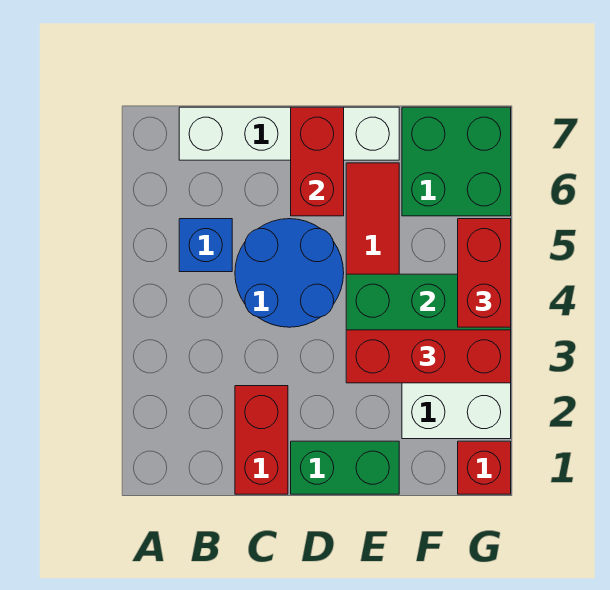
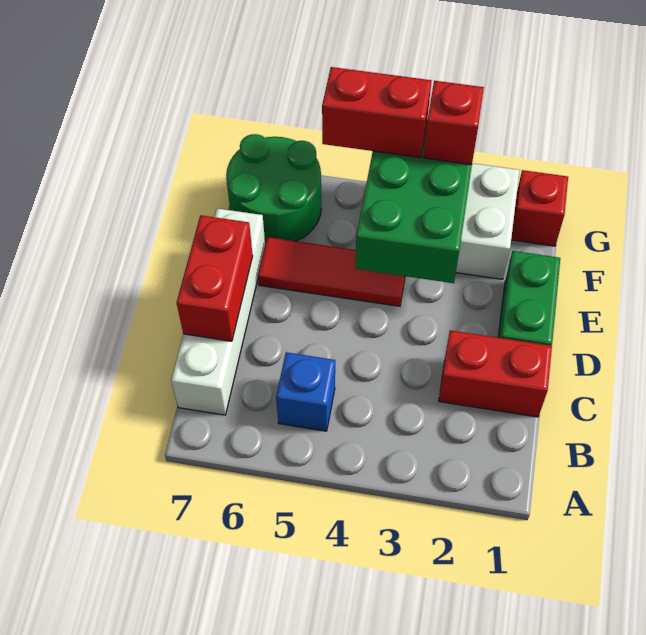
blue 2x2 round brick [235,219,344,327] -> none
red 1x2 brick [291,107,344,216] -> red 1x2 brick turned to [177,215,253,341]
red 1x3 brick [346,330,511,383] -> red 1x1 brick [423,81,484,165]
green 2x2 brick [402,107,511,216] -> green 2x2 round brick [226,134,321,243]

